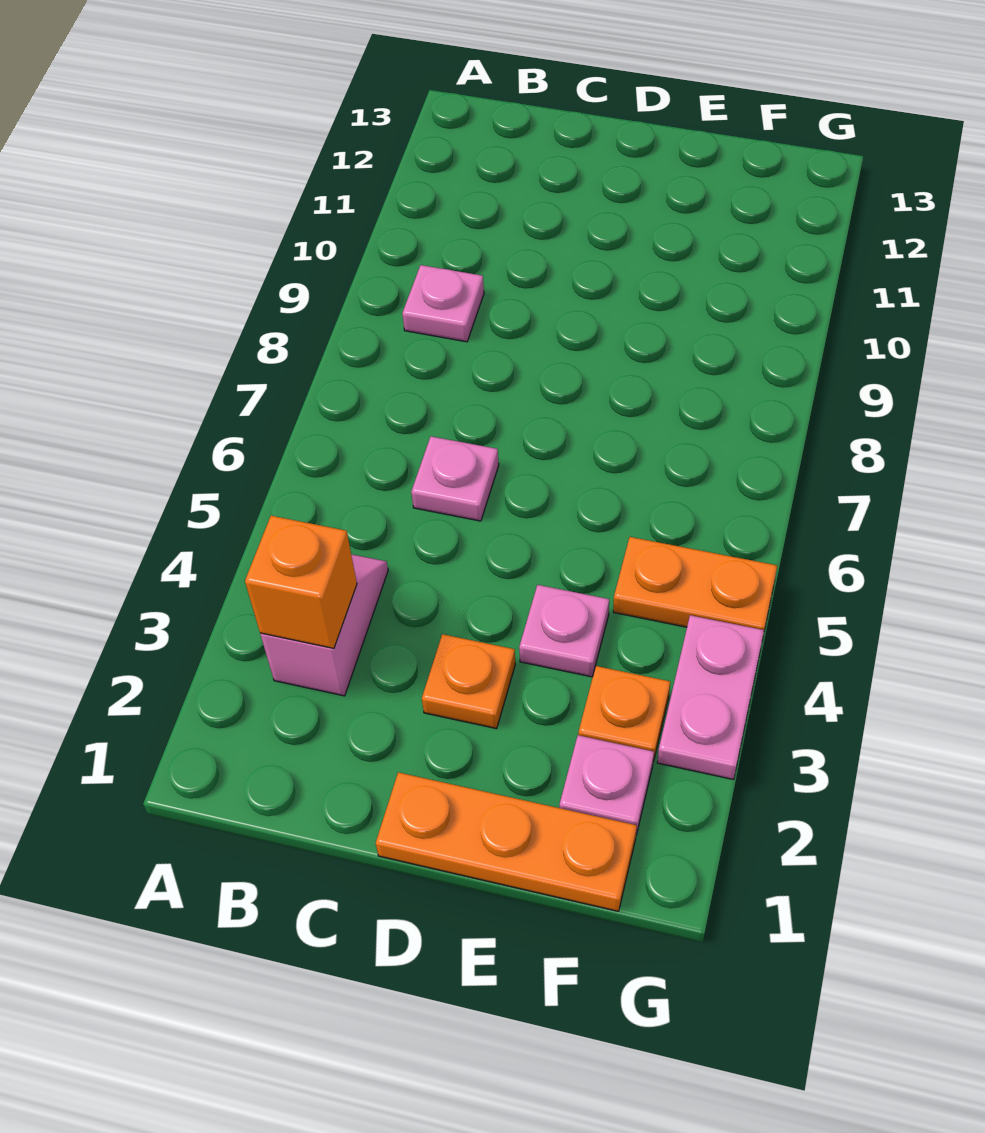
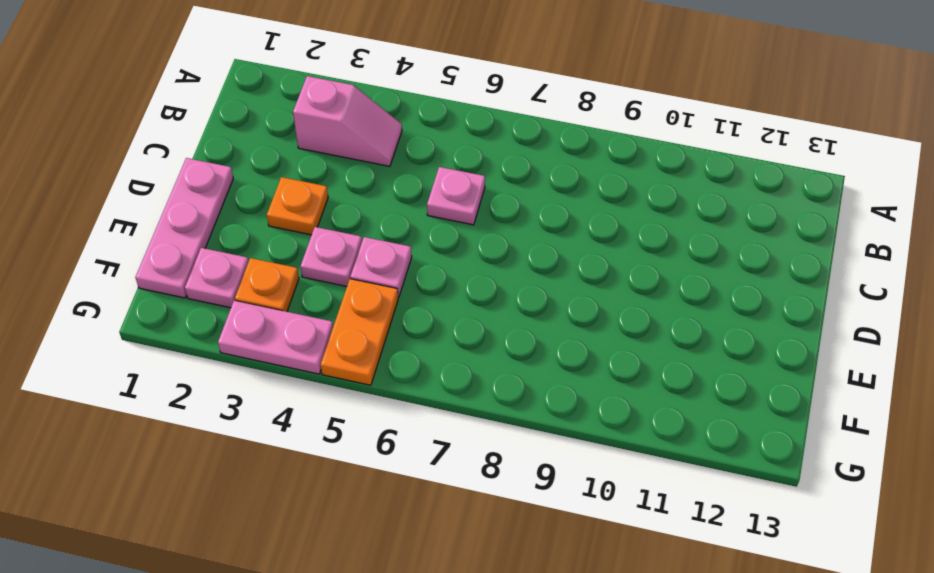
orange 1x1 brick [245,516,357,648] -> none
pink 1x1 plate [402,265,484,342] -> pink 1x1 plate moved to [350,237,412,297]
orange 1x3 plate [376,772,637,911] -> pink 1x3 plate [135,158,233,298]

